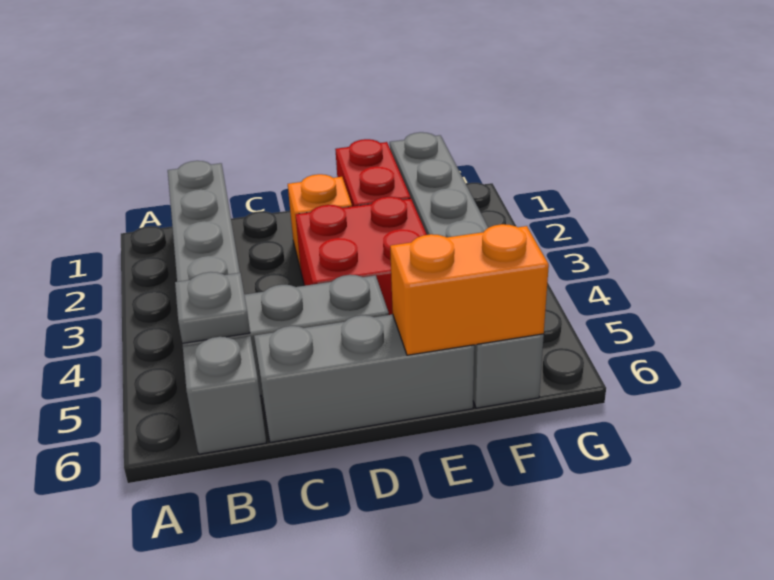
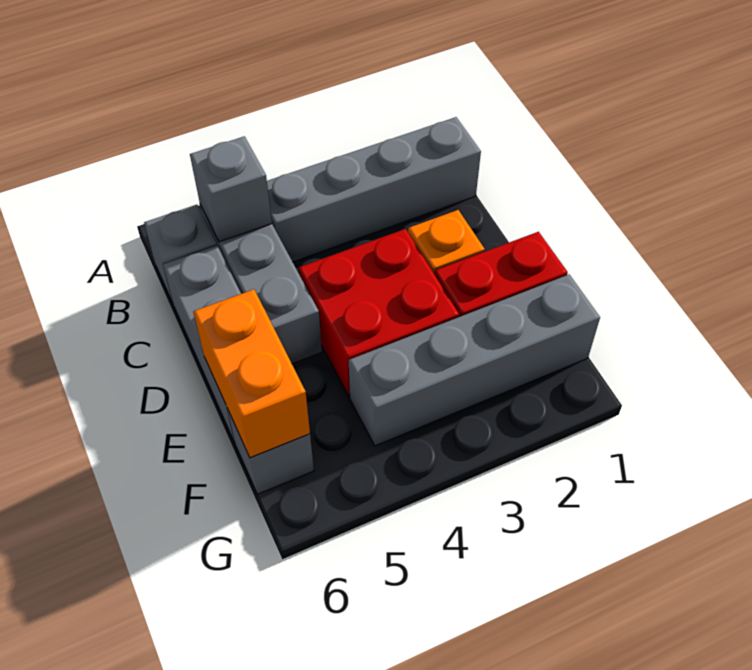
grey 1x1 plate [175,272,250,343] -> grey 1x1 brick [190,136,272,242]

